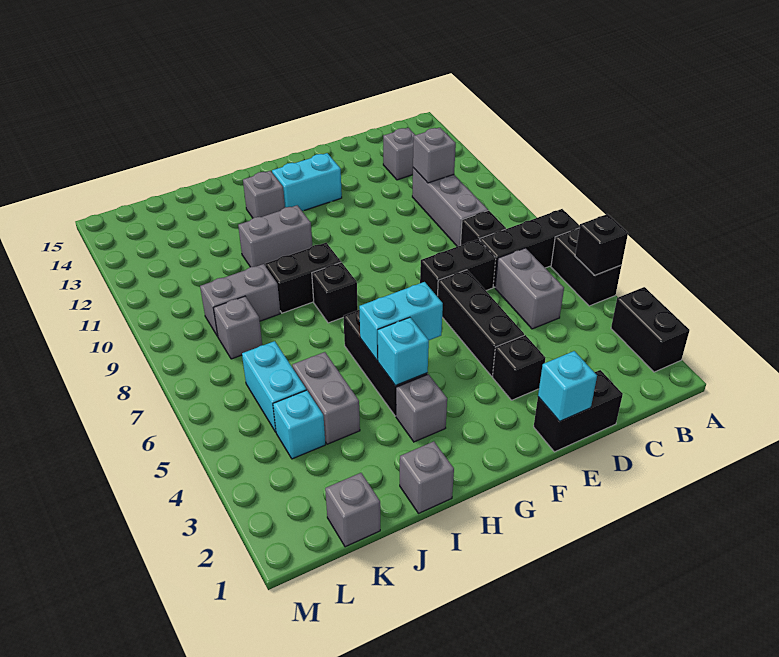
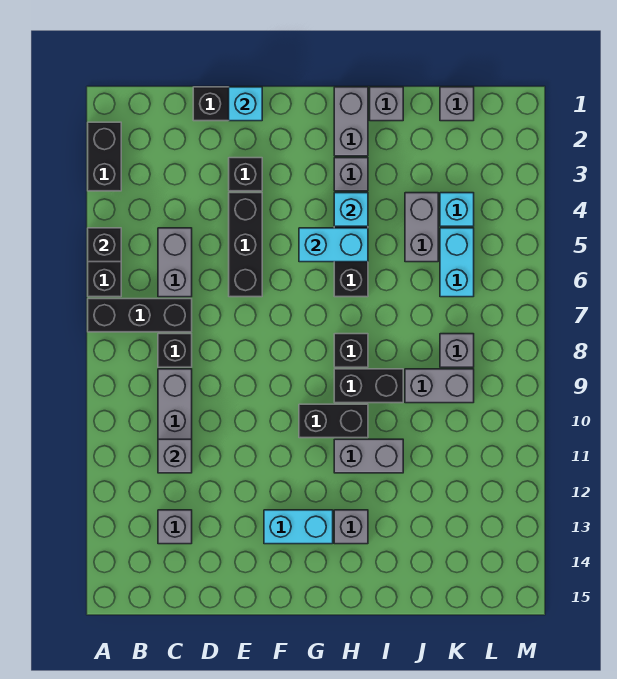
black 1x2 brick [420,239,496,297] -> black 1x2 brick moved to [299,404,368,438]
none -> grey 1x2 brick [334,87,368,156]

